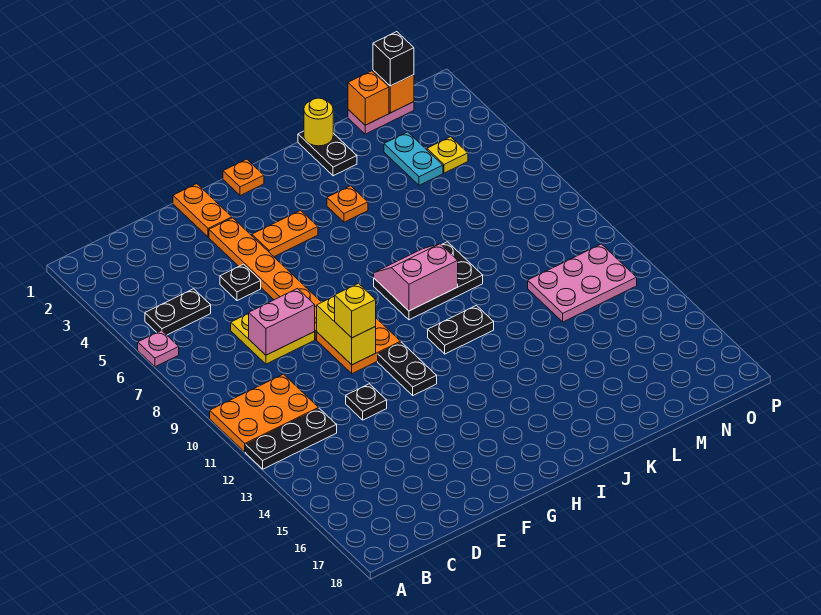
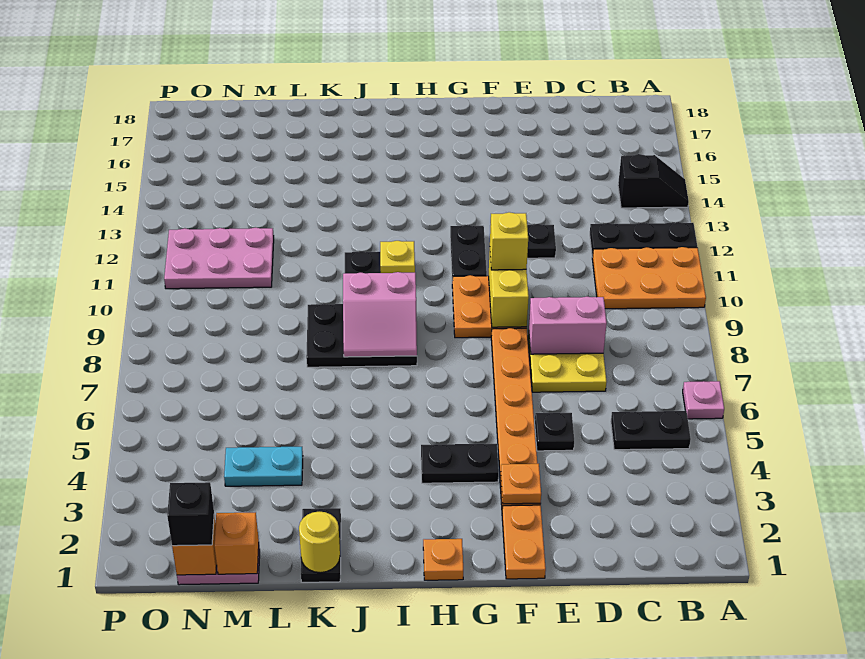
none -> black 1x2 slope [618,154,689,208]
orange 1x2 plate [252,210,318,257] -> black 1x2 plate [421,444,499,483]
orange 1x1 plate [327,186,368,222] -> orange 1x1 plate moved to [501,464,541,504]
cyan 1x2 plate [384,132,443,185] -> cyan 1x2 plate turned to [224,447,303,486]
yellow 1x1 plate [427,137,468,173] -> yellow 1x1 plate moved to [380,241,415,273]

